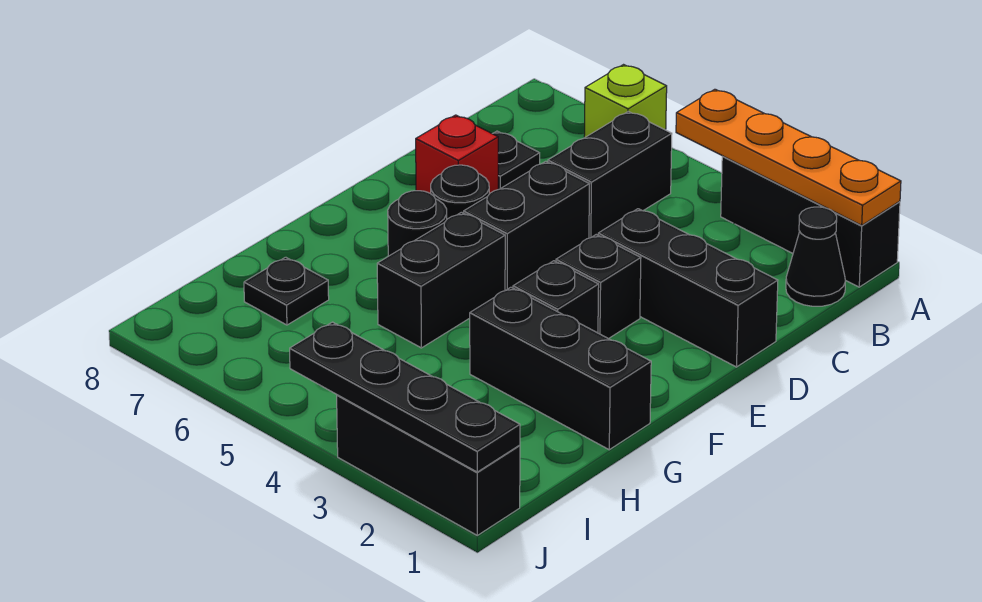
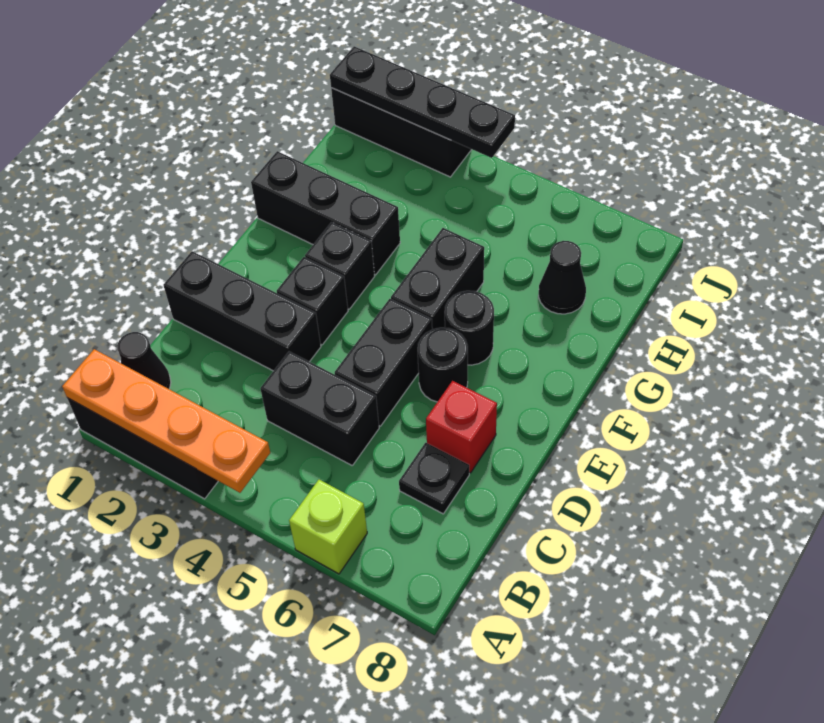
black 1x2 brick [548,111,672,238] -> black 1x2 brick turned to [260,352,379,465]
black 1x1 plate [244,257,329,325] -> black 1x1 cone [539,241,586,314]

